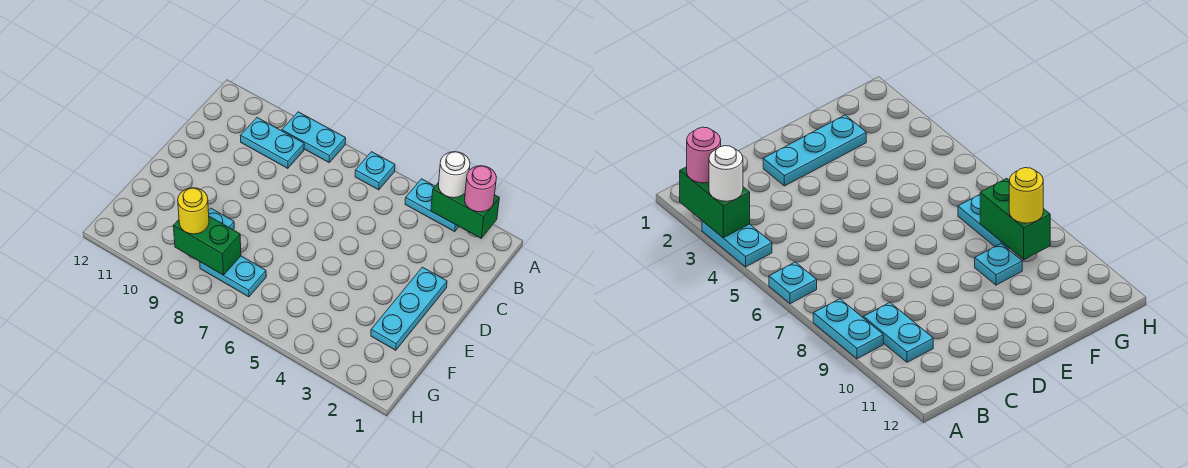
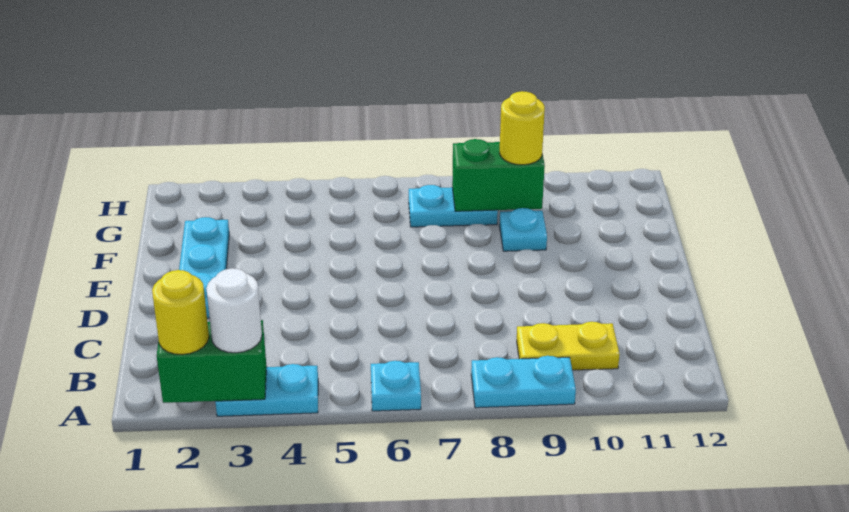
pink 1x1 round brick [465,166,496,212] -> yellow 1x1 round brick [152,270,209,355]
cyan 1x2 plate [240,118,304,168] -> yellow 1x2 plate [517,322,620,370]

